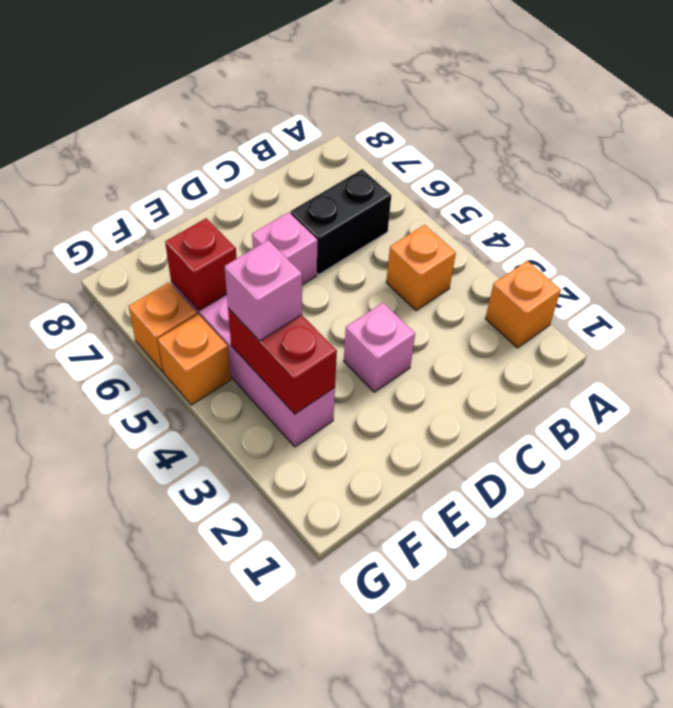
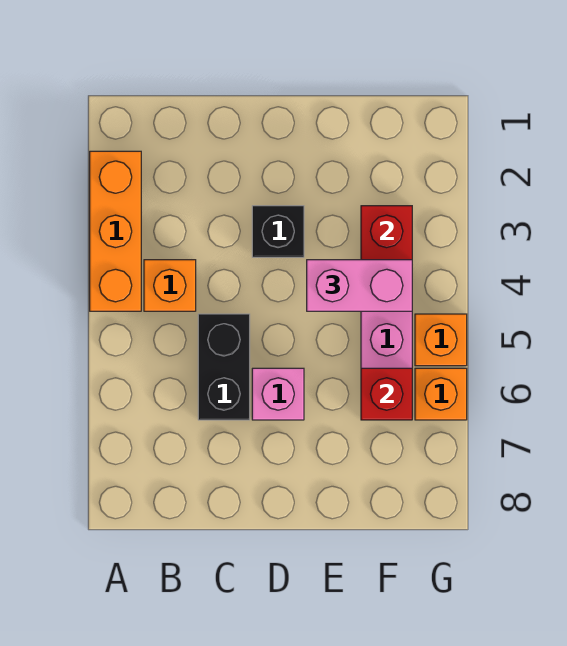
orange 1x1 brick [485,261,561,348] -> orange 1x3 brick [90,151,141,311]
black 1x2 brick [291,169,391,275] -> black 1x2 brick turned to [198,314,250,420]
pink 1x1 brick [344,303,415,392] -> black 1x1 brick [252,206,304,257]
pink 1x1 brick [224,240,302,341] -> pink 1x2 brick [307,260,412,311]

